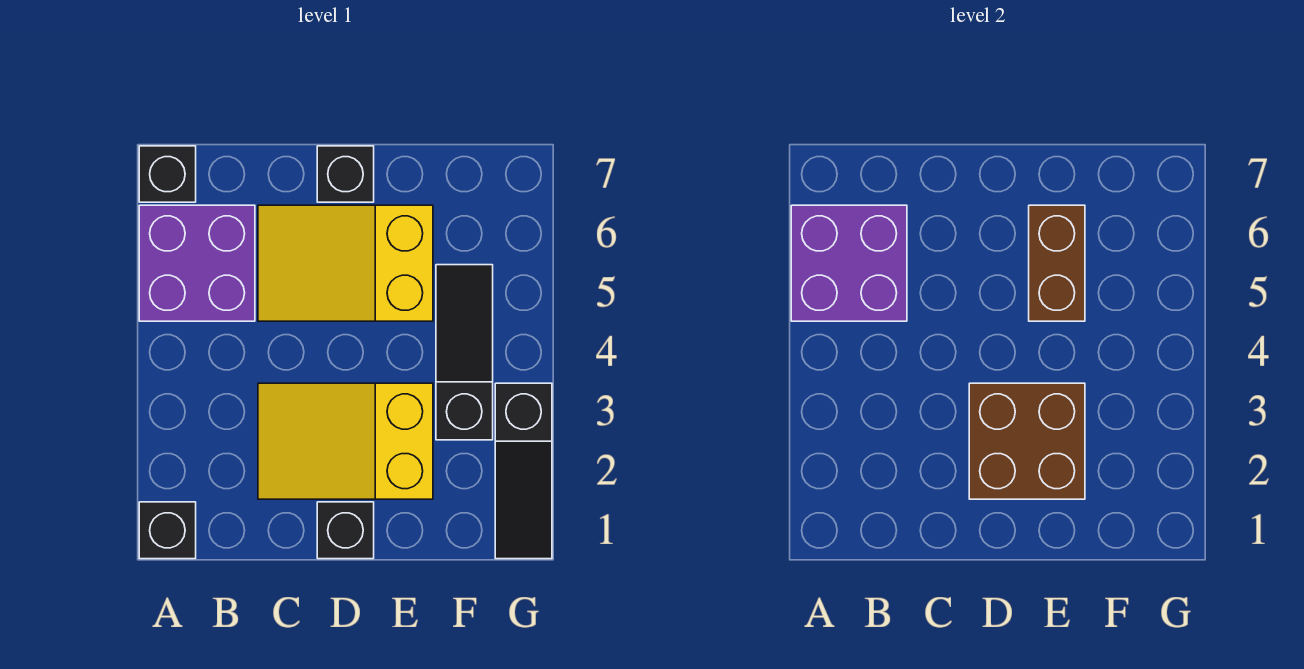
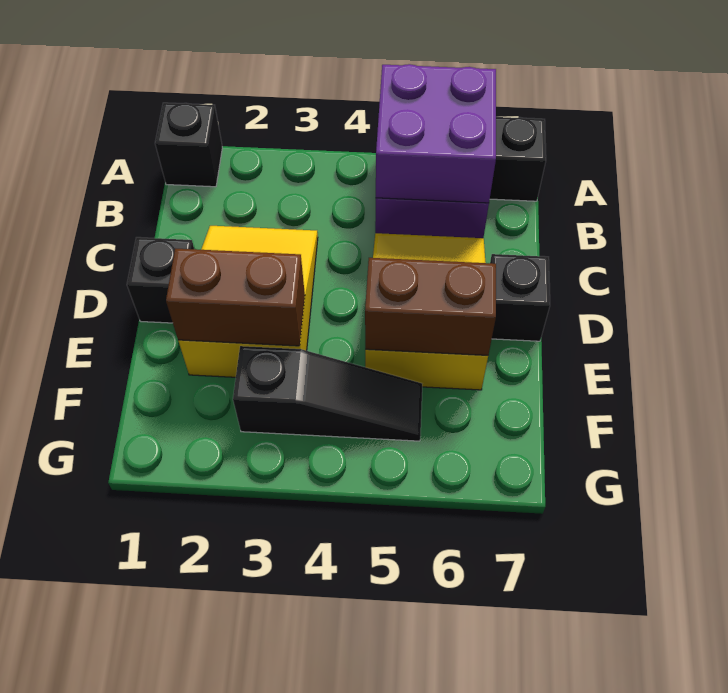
brown 2x2 brick [969,383,1085,499] -> brown 1x2 brick [166,248,305,346]
black 1x3 slope [495,383,552,559] -> none

